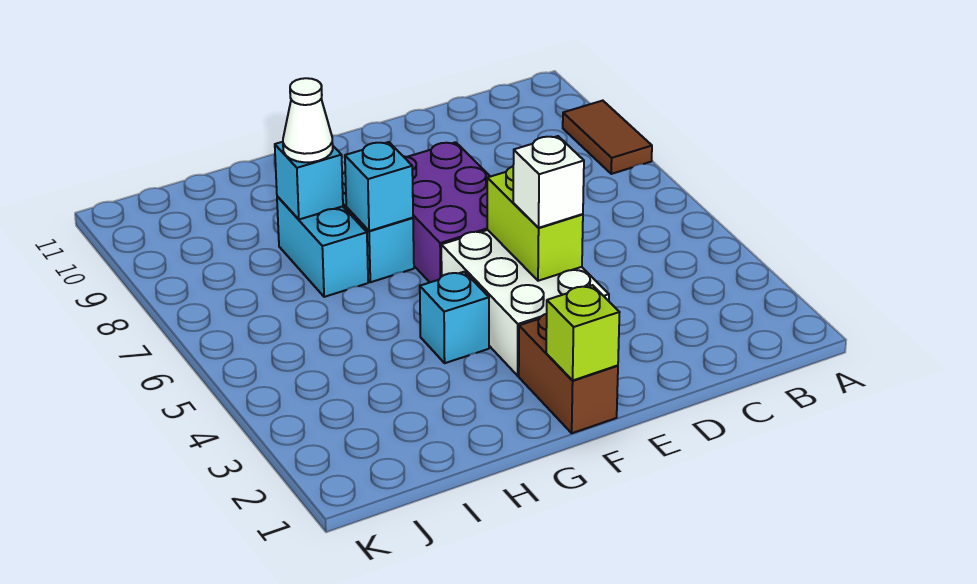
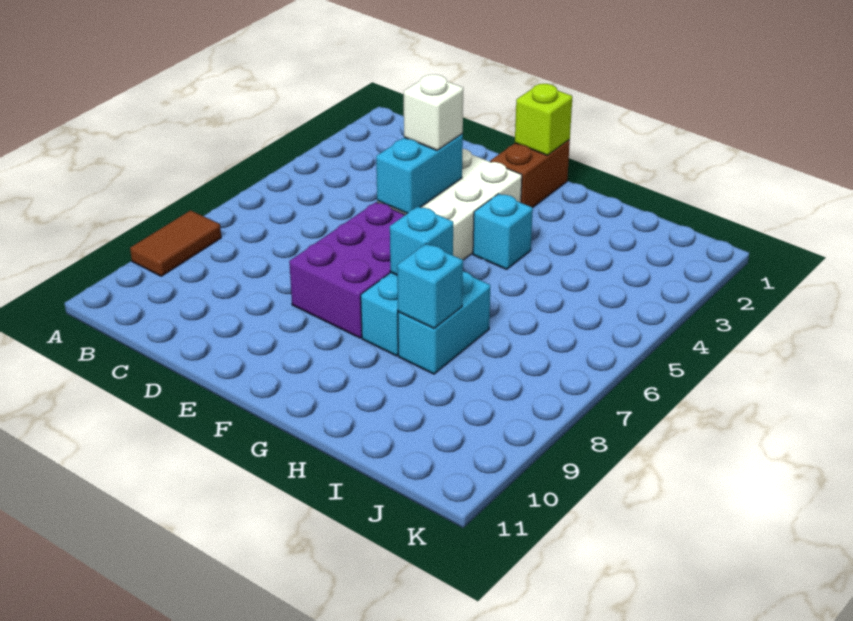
lime 1x2 brick [487,167,583,281] -> cyan 1x2 brick [376,134,463,214]
white 1x1 cone [283,78,333,162] -> none

